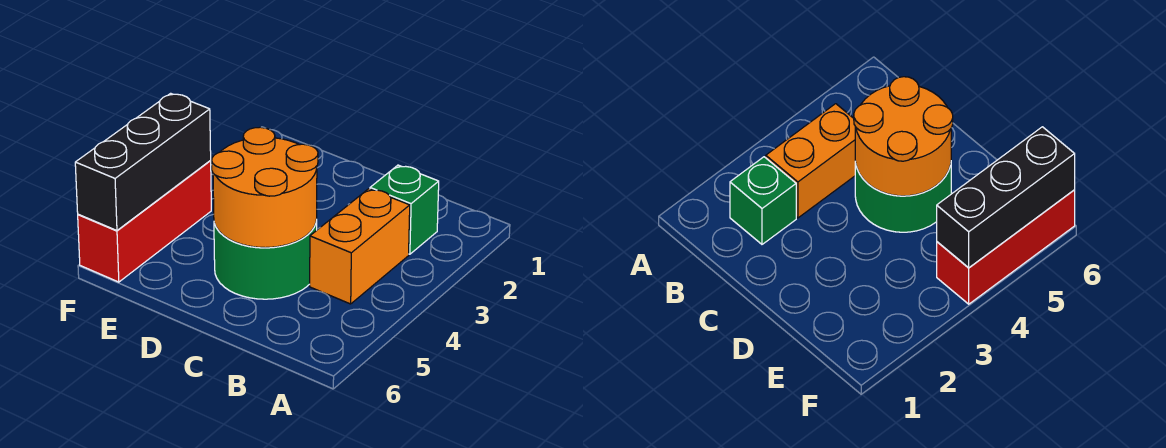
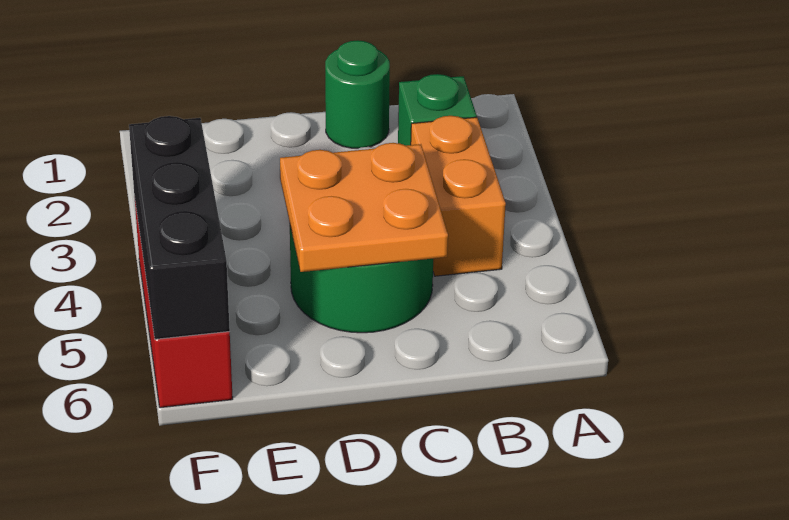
none -> green 1x1 round brick [325,40,390,148]
orange 2x2 round brick [212,127,318,248] -> orange 2x2 plate [280,143,448,272]

